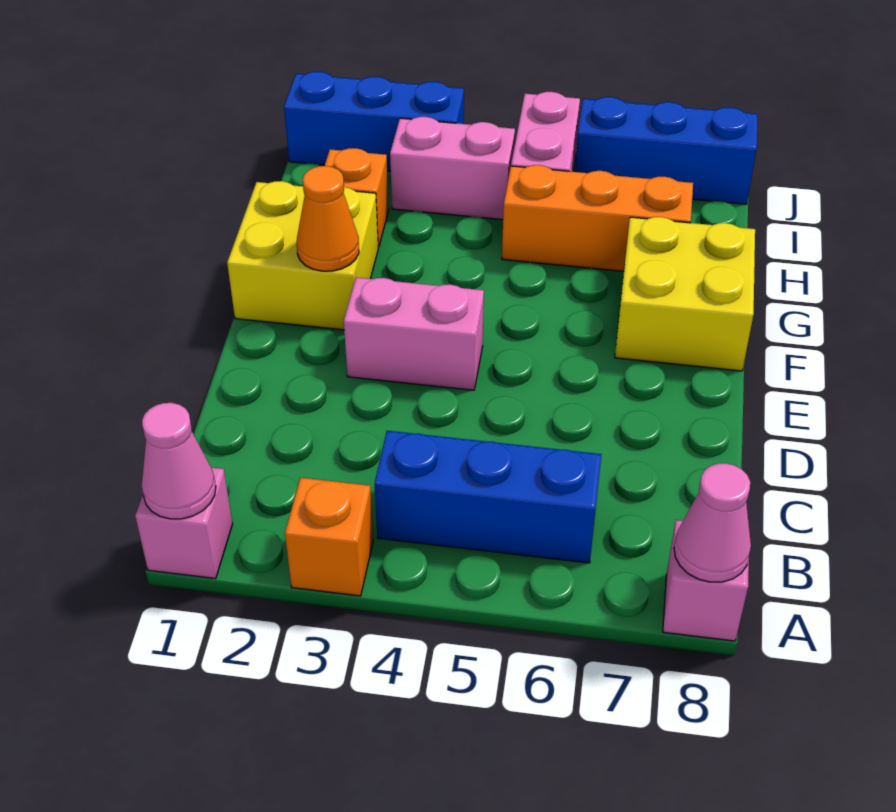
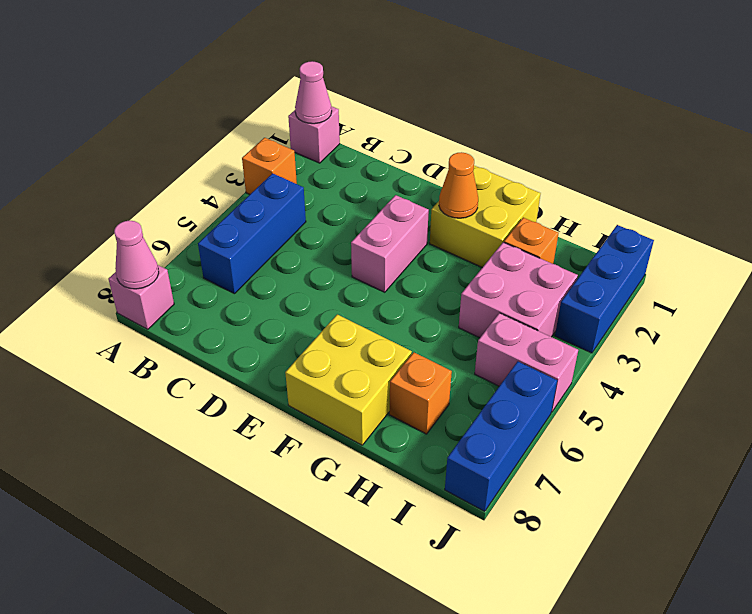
orange 1x3 brick [502,165,693,271] -> orange 1x1 brick [389,352,452,434]
pink 1x2 brick [390,117,515,220] -> pink 2x2 brick [459,242,578,338]

